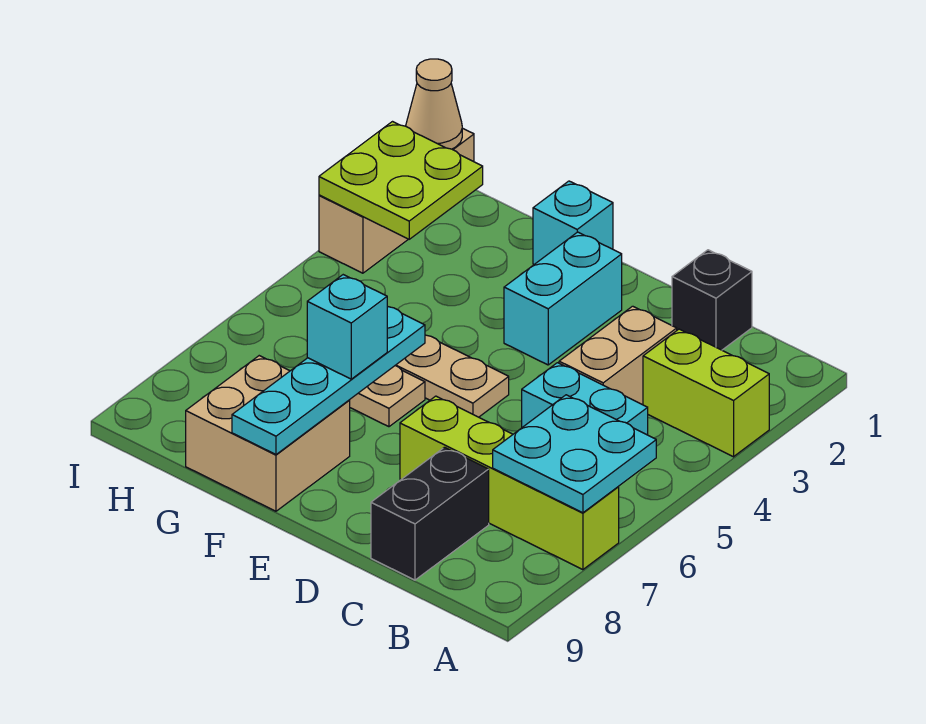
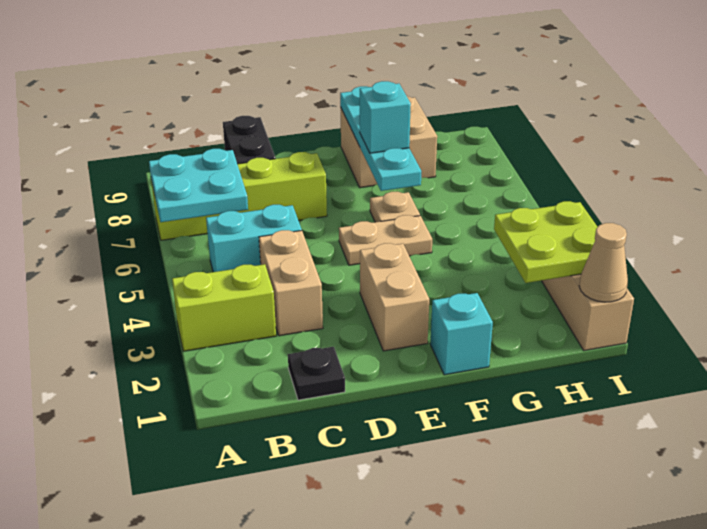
black 1x1 brick [672,250,752,350] -> black 1x1 plate [288,347,345,400]
cyan 1x2 brick [504,232,622,365] -> tan 1x2 brick [360,243,429,351]

